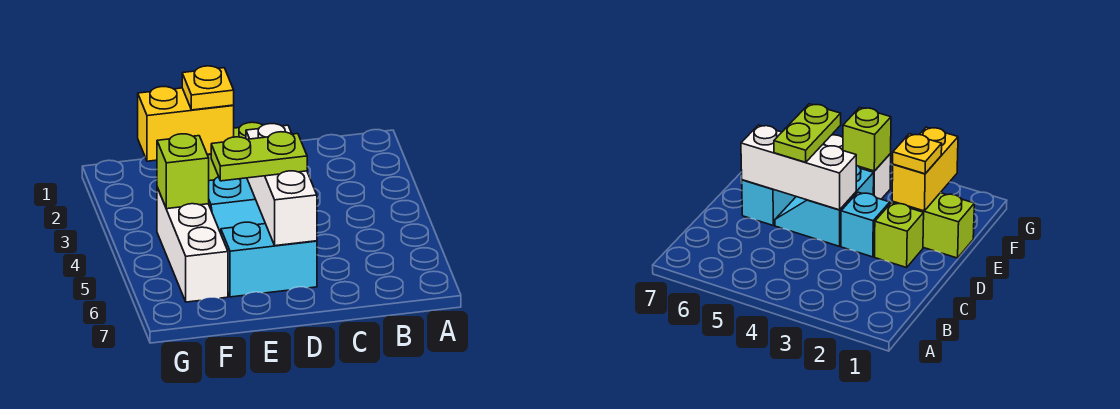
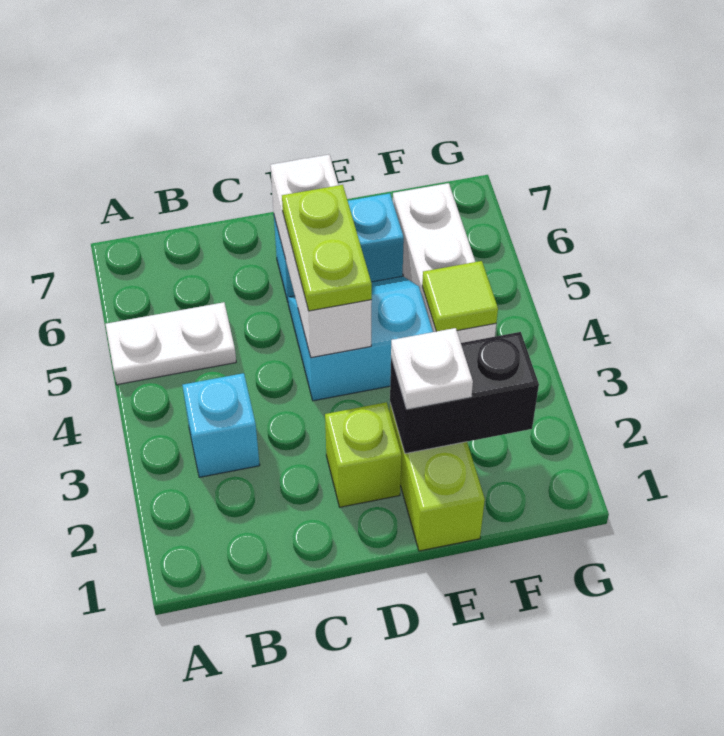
none -> white 1x2 plate [106,302,236,385]
cyan 1x1 brick [841,192,890,257] -> cyan 1x1 brick moved to [182,373,260,477]
lime 1x2 plate [211,132,307,181] -> lime 1x2 plate turned to [282,185,372,311]
yellow 1x2 brick [138,87,234,161] -> black 1x2 brick [390,332,539,454]
yellow 1x1 plate [182,66,234,110] -> white 1x1 plate [391,328,473,409]
lime 1x1 brick [157,134,209,209] -> lime 1x1 tile [422,261,498,332]

